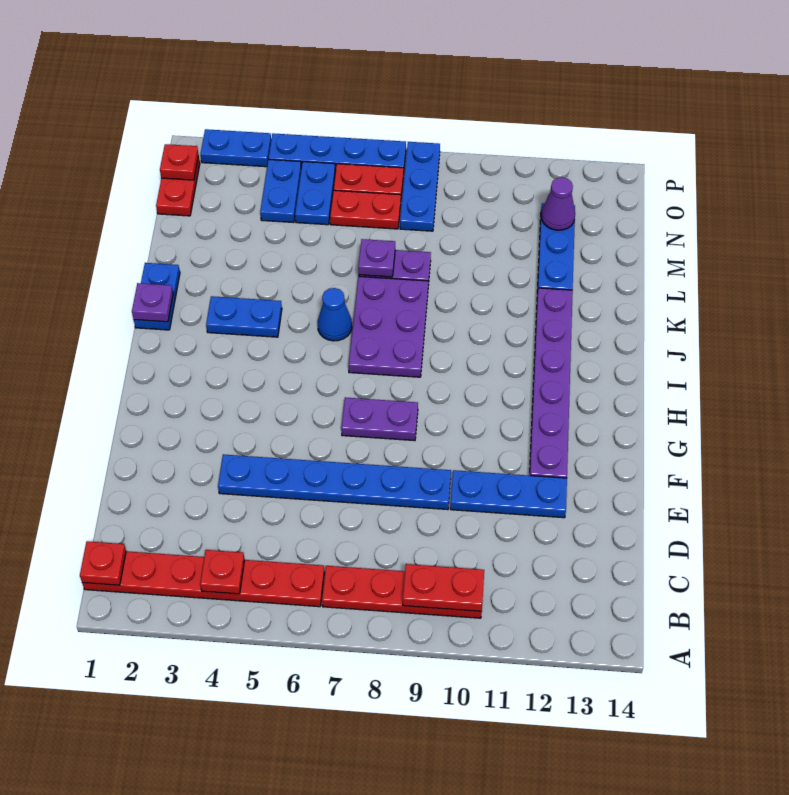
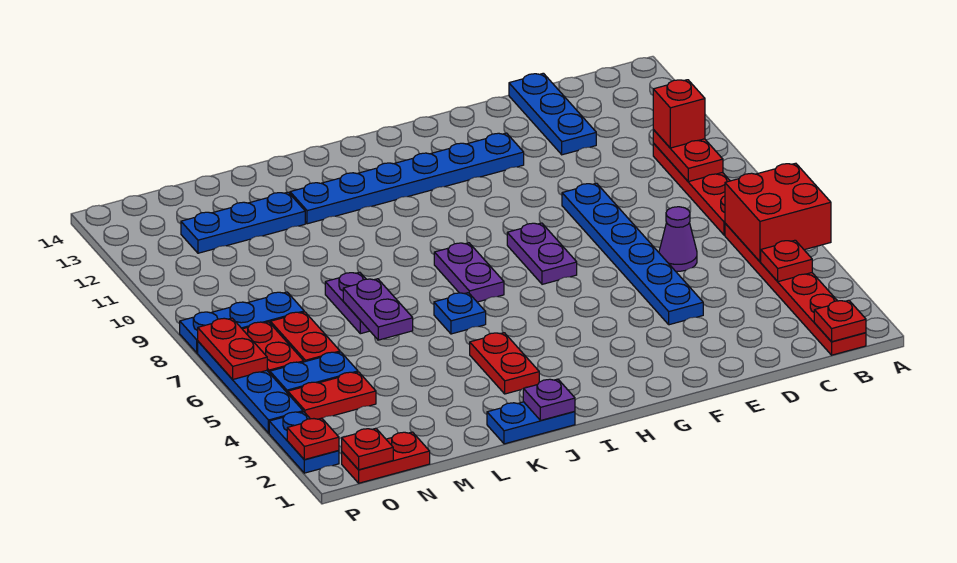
none -> red 2x2 brick [725,163,831,262]
none -> red 1x1 brick [653,80,705,148]
blue 1x3 plate [450,470,567,518] -> blue 1x3 plate moved to [509,73,596,155]
purple 1x6 plate [530,288,573,478] -> blue 1x6 plate [290,133,524,224]
purple 2x3 plate [349,276,428,377] -> purple 1x2 plate [434,243,504,302]
blue 1x2 plate [206,296,282,337] -> red 1x2 plate [470,333,539,394]
blue 1x1 cone [317,288,352,341] -> blue 1x1 plate [434,293,486,334]
purple 1x1 plate [358,239,395,277] -> purple 1x2 plate [343,279,413,340]
blue 1x2 plate [260,159,301,223] -> red 1x2 plate [288,372,376,419]
purple 1x1 cone [541,177,575,230] -> purple 1x1 cone moved to [659,207,697,271]
none -> red 1x1 plate [287,418,339,460]
none -> red 1x2 plate [198,318,267,379]

